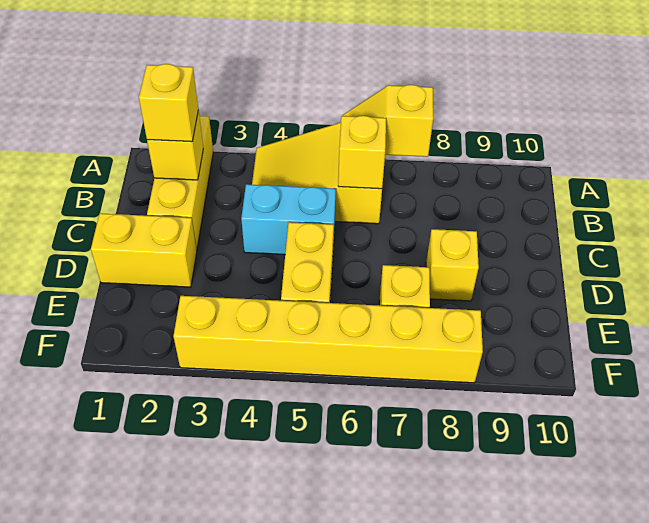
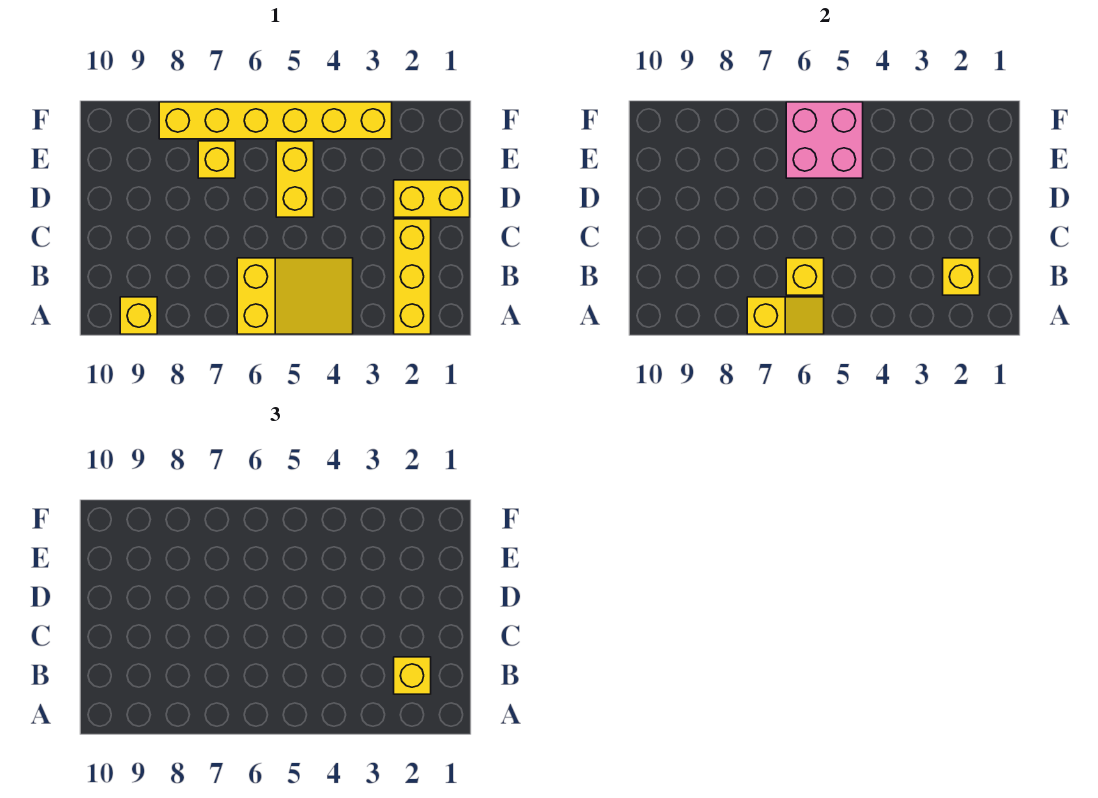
cyan 1x2 brick [241,184,336,254] -> none
yellow 1x1 brick [426,229,479,301] -> yellow 1x1 brick moved to [120,297,157,334]
none -> pink 2x2 brick [786,102,863,178]

